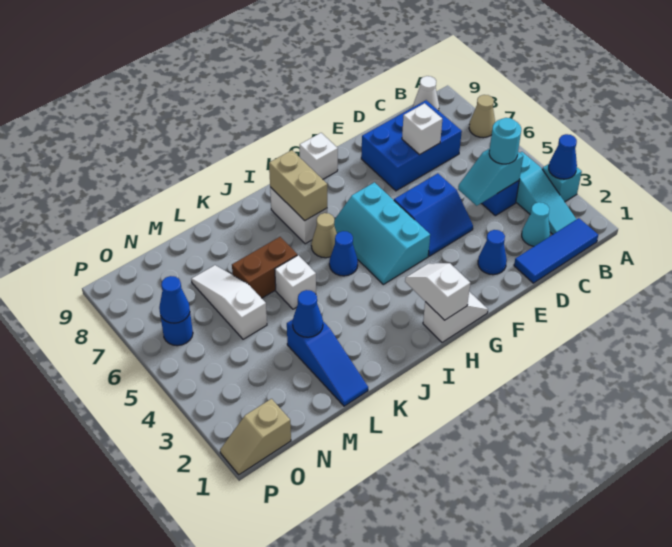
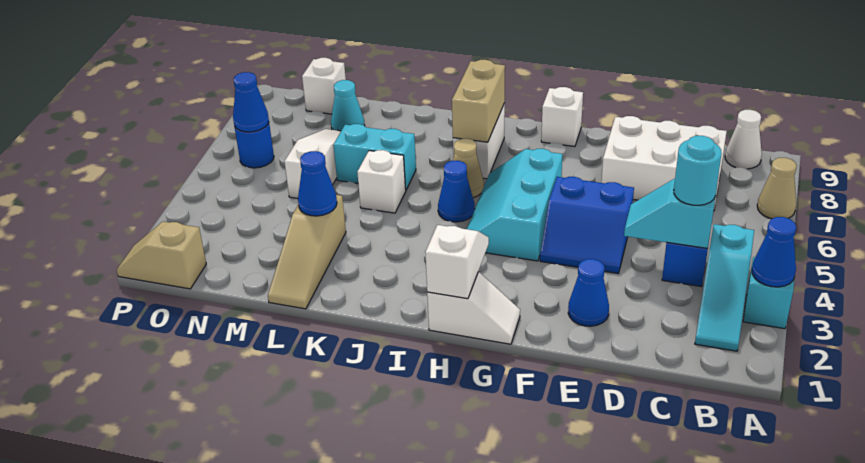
blue 1x3 tile [514,218,598,283] -> none
cyan 1x1 cone [522,202,550,246] -> cyan 1x1 cone moved to [331,80,365,131]
blue 2x3 brick [361,100,462,191] -> white 2x3 brick [601,116,727,209]
white 1x1 brick [402,103,442,155] -> white 1x1 brick moved to [302,58,346,114]
brown 1x2 brick [232,237,297,298] -> cyan 1x2 brick [333,124,416,190]
blue 1x3 slope [287,320,368,406] -> tan 1x3 slope [268,195,346,309]

